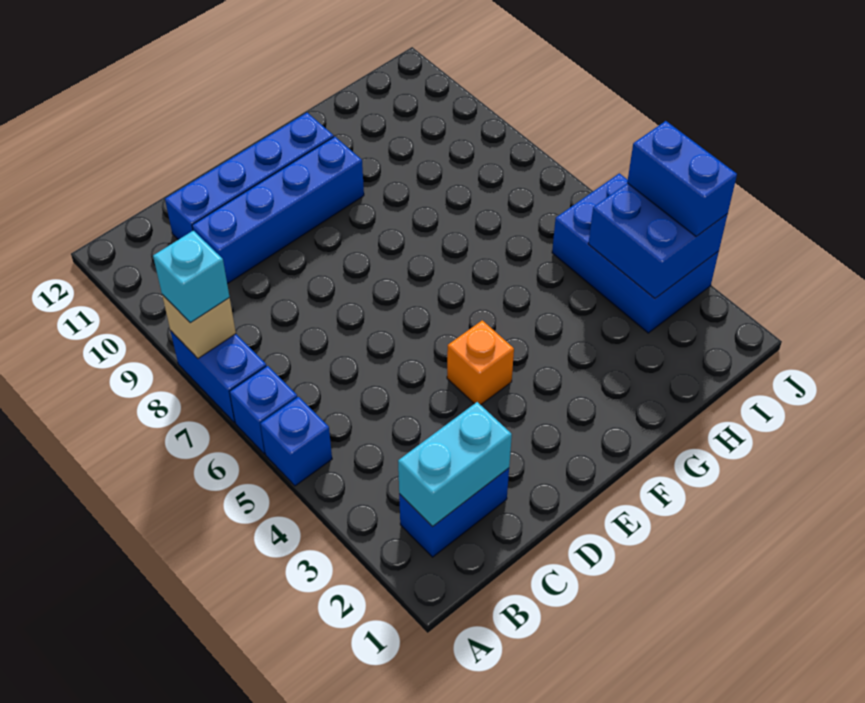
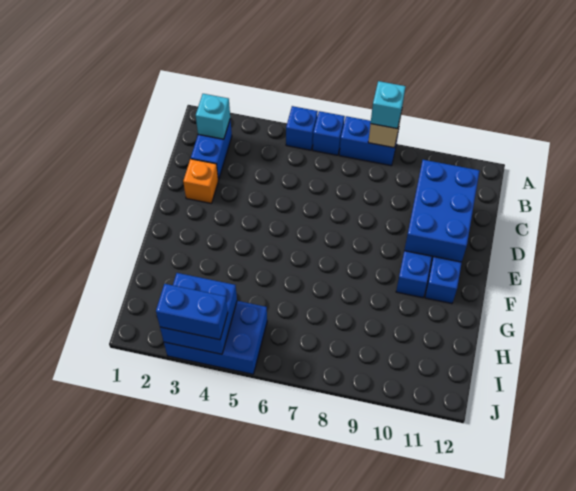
cyan 1x2 brick [398,402,512,527] -> cyan 1x1 brick [196,94,230,139]
none -> blue 2x3 brick [404,160,479,262]
orange 1x1 brick [447,320,514,405] -> orange 1x1 brick moved to [183,159,218,204]

